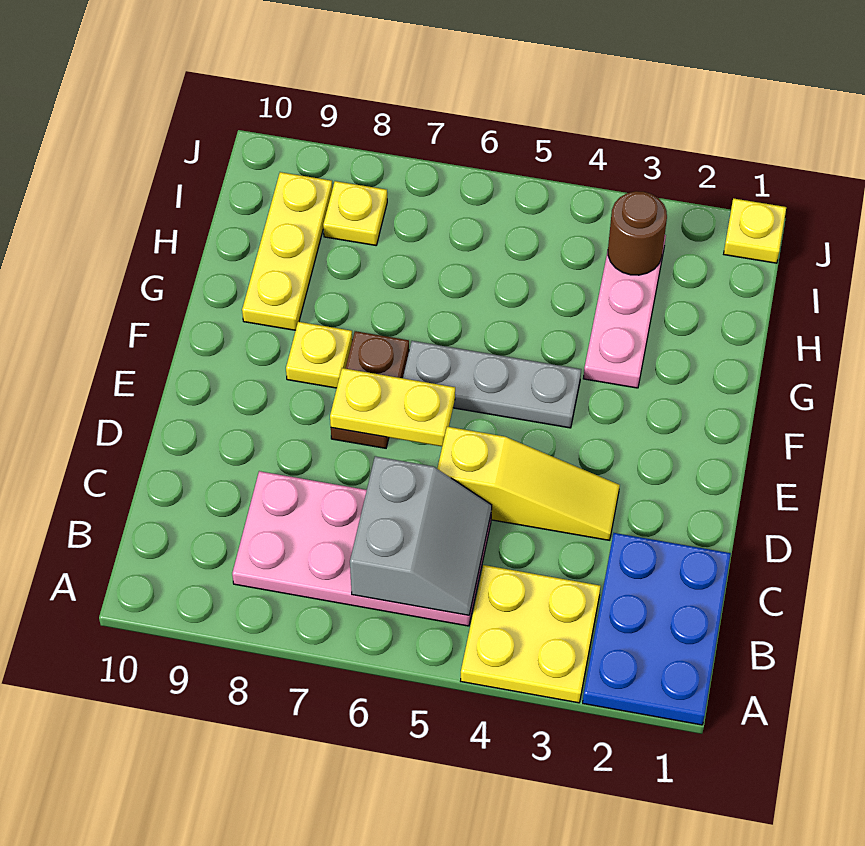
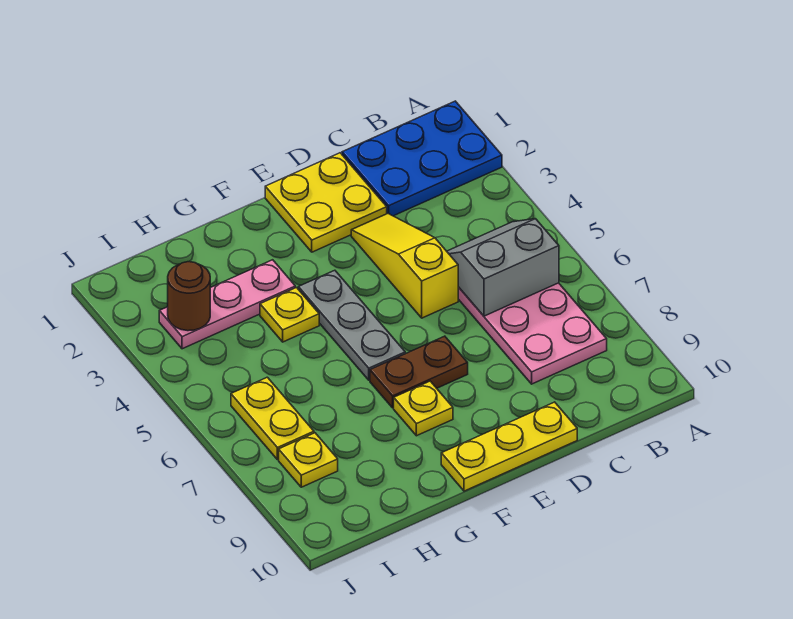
yellow 2x2 plate [461,565,601,703] -> yellow 2x2 plate moved to [265,153,387,252]
yellow 1x2 plate [330,368,455,446] -> yellow 1x2 plate moved to [231,377,314,460]
yellow 1x3 plate [242,172,332,330] -> yellow 1x3 plate moved to [441,402,577,491]
yellow 1x1 plate [724,198,786,263] -> yellow 1x1 plate moved to [260,288,319,342]

